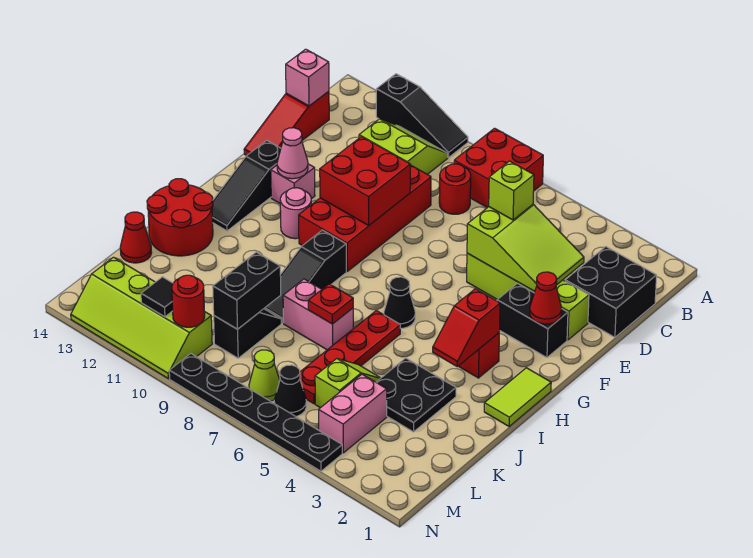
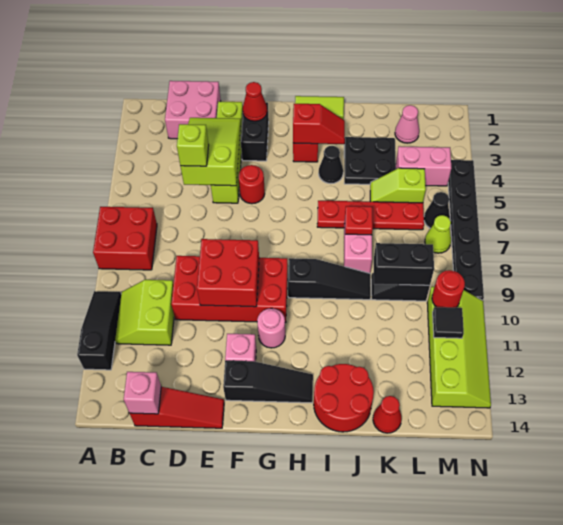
black 2x2 brick [565,247,657,337] -> pink 2x2 brick [165,81,221,139]
red 1x1 round brick [439,164,471,214] -> red 1x1 round brick moved to [238,165,265,204]
pink 1x1 cone [277,128,308,179] -> pink 1x1 cone moved to [395,105,419,143]
black 1x1 cone [384,277,415,328] -> black 1x1 cone moved to [319,146,343,184]

